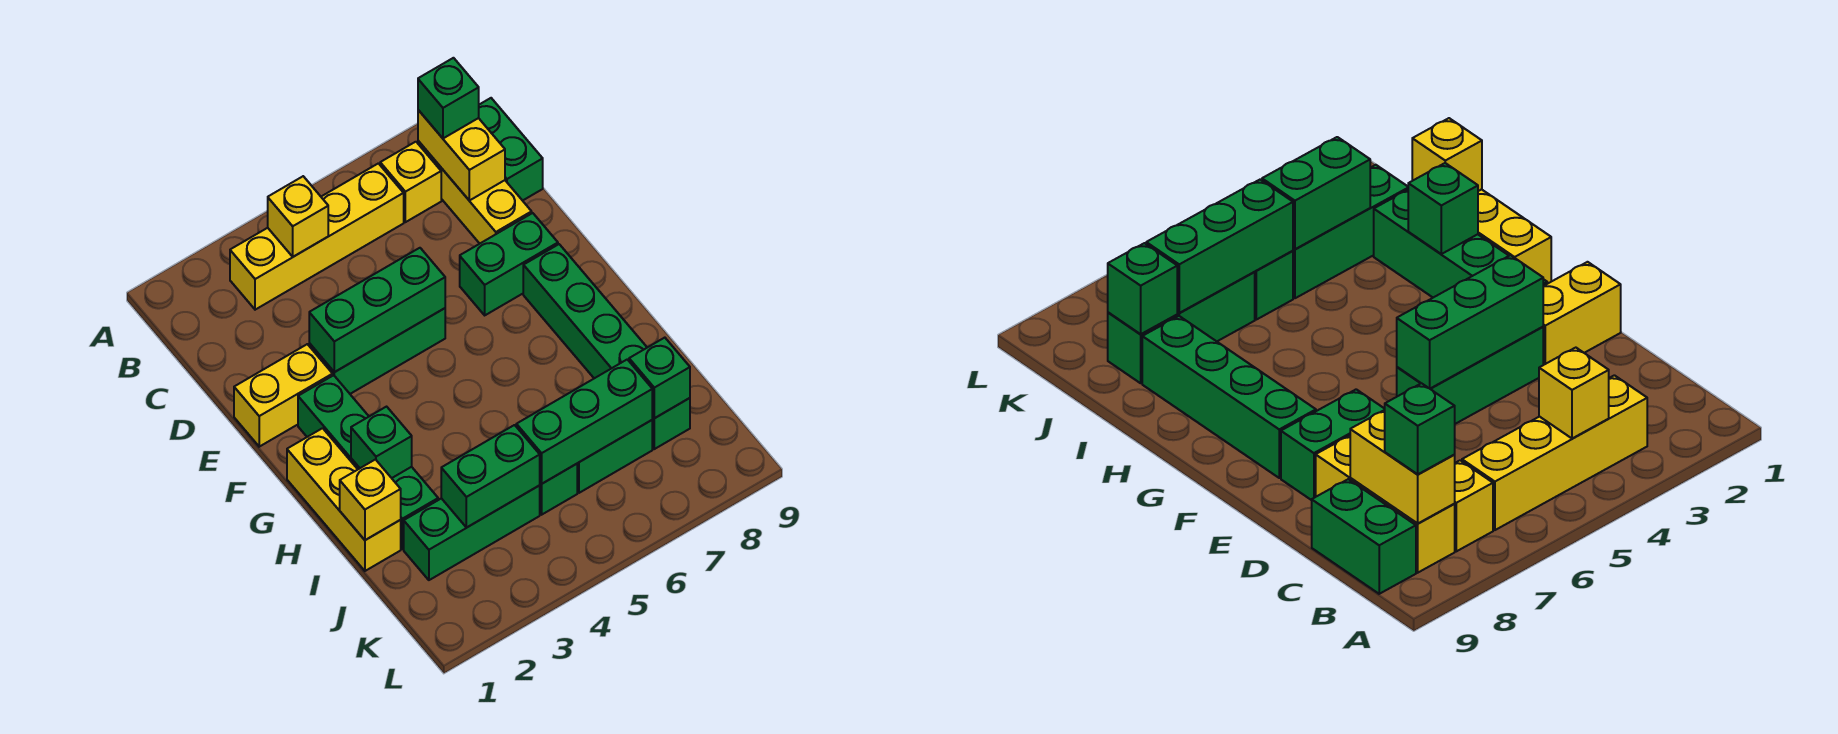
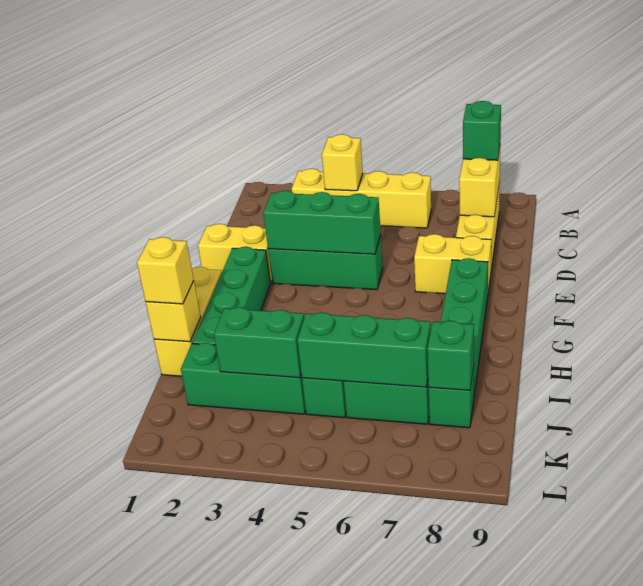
yellow 1x1 brick [380,142,441,222] -> yellow 1x1 brick moved to [137,237,194,304]
green 1x2 brick [479,98,543,201] -> none
green 1x2 brick [460,213,558,315] -> yellow 1x2 brick [414,234,491,294]
green 1x1 brick [351,407,412,478] -> none

